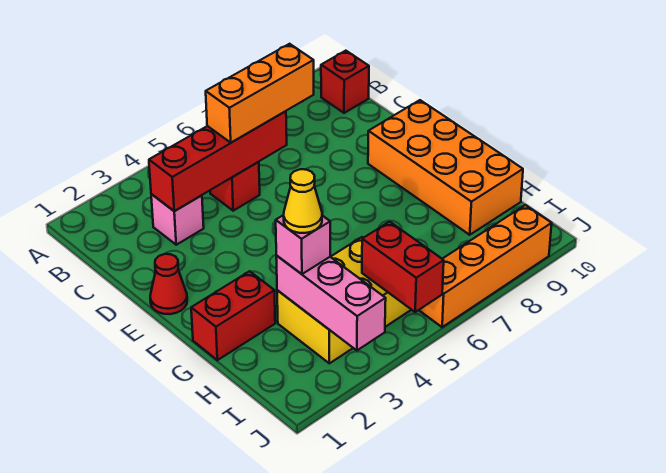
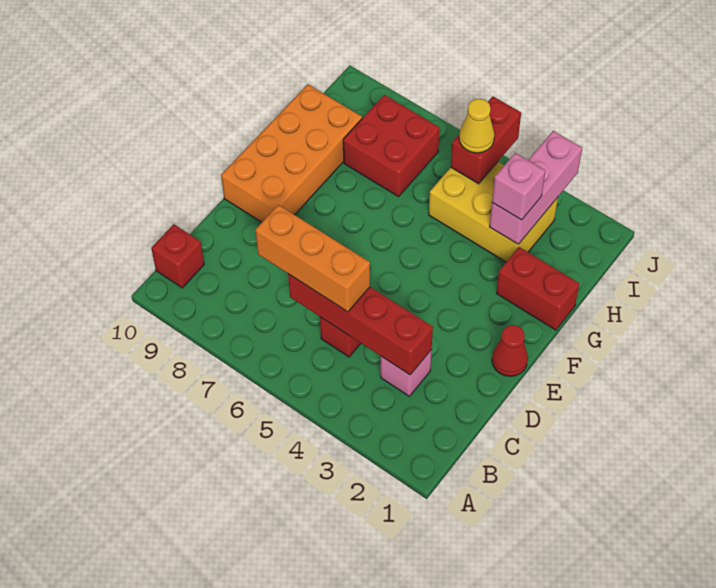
yellow 1x1 cone [284,169,322,233] -> yellow 1x1 cone moved to [459,99,494,153]
none -> red 2x2 brick [343,95,440,197]
orange 1x4 brick [419,205,552,327] -> none

